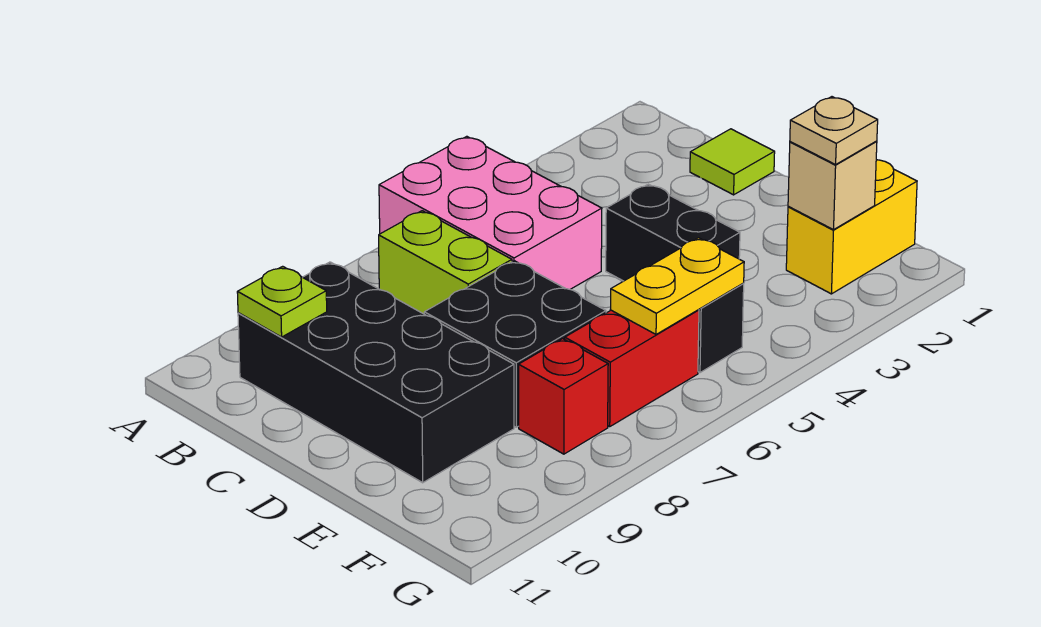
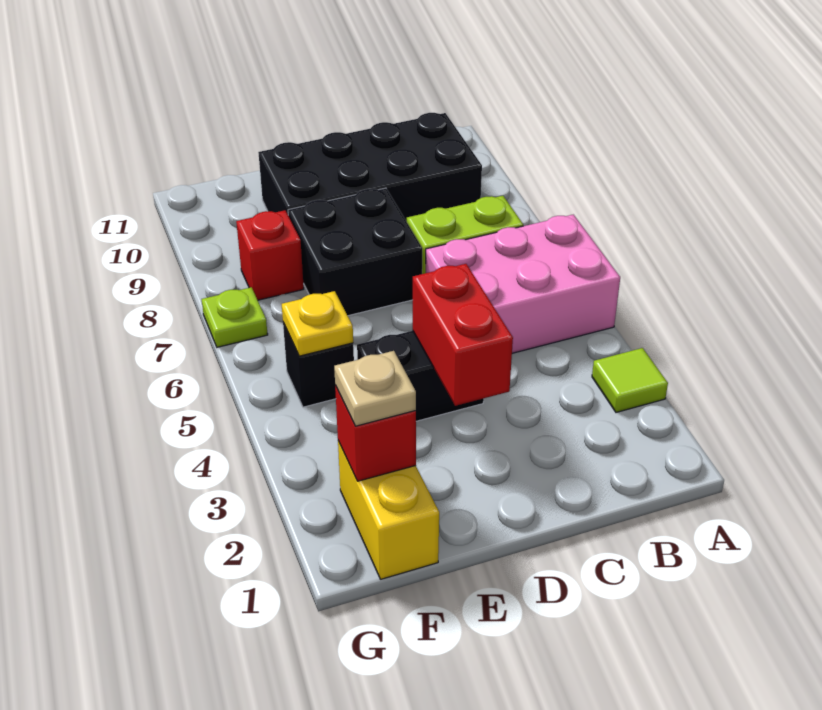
lime 1x1 plate [237,266,327,337] -> lime 1x1 plate moved to [202,287,268,347]
lime 1x1 tile [690,129,775,195] -> lime 1x1 tile moved to [592,348,668,412]
tan 1x1 brick [788,141,877,230] -> red 1x1 brick [335,386,416,481]
yellow 1x2 plate [610,238,744,334] -> yellow 1x1 plate [282,291,353,356]
red 1x2 brick [565,310,699,427] -> red 1x2 brick moved to [413,264,513,406]

